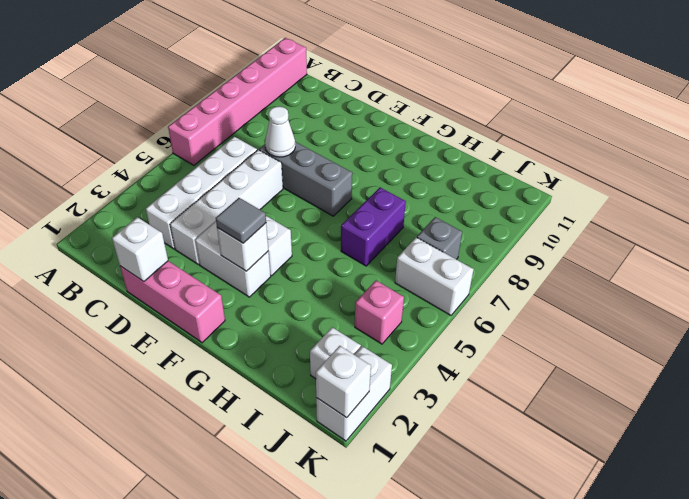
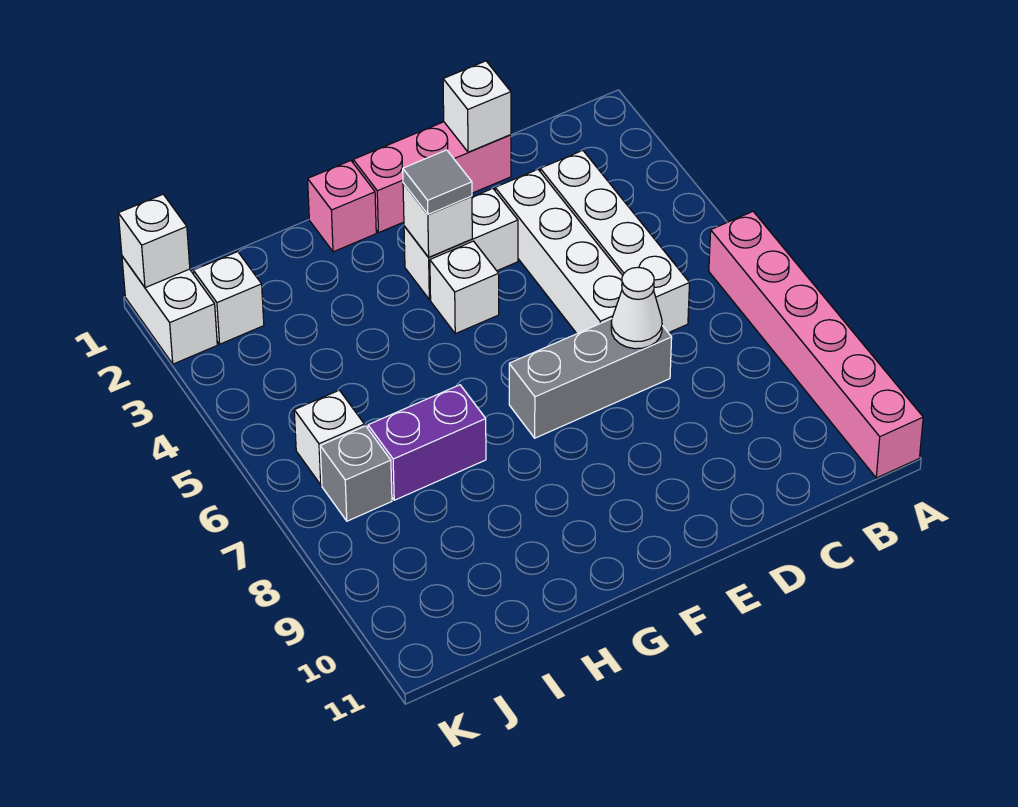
purple 1x2 brick [341,187,406,266] -> purple 1x2 brick turned to [368,385,486,500]
pink 1x1 brick [355,281,404,344] -> pink 1x1 brick moved to [308,161,376,252]
white 1x2 brick [395,237,474,315] -> white 1x1 brick [294,390,364,485]

